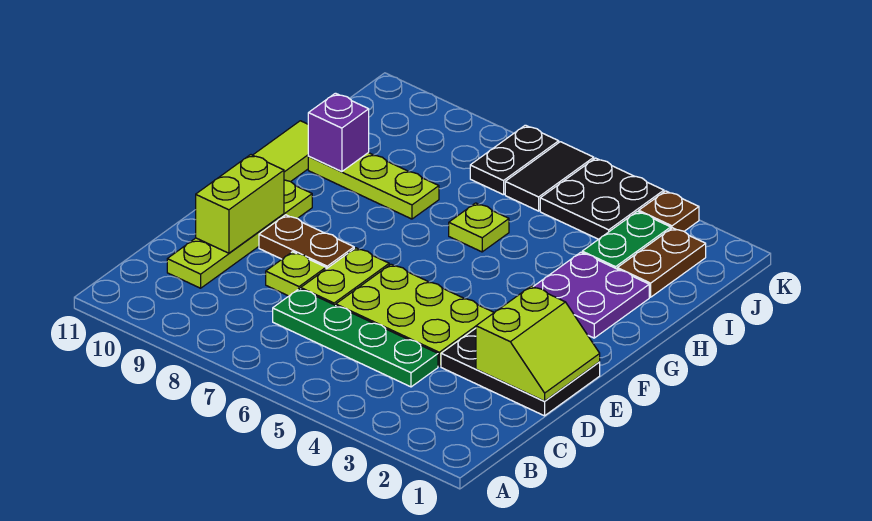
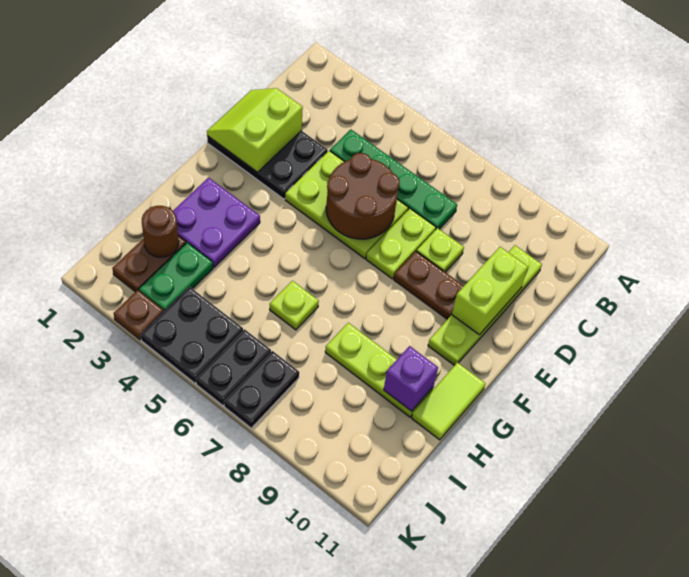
none -> brown 2x2 round brick [326,153,400,239]
none -> brown 1x1 round brick [142,206,179,257]
black 1x2 tile [505,142,594,211] -> black 1x2 plate [196,329,271,406]

